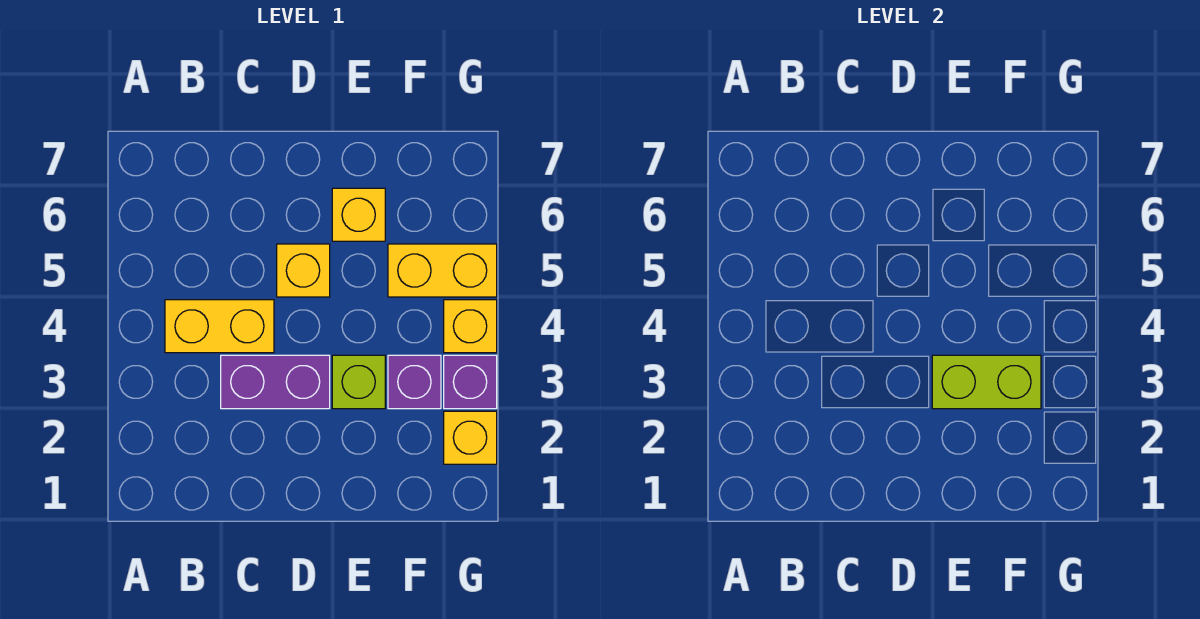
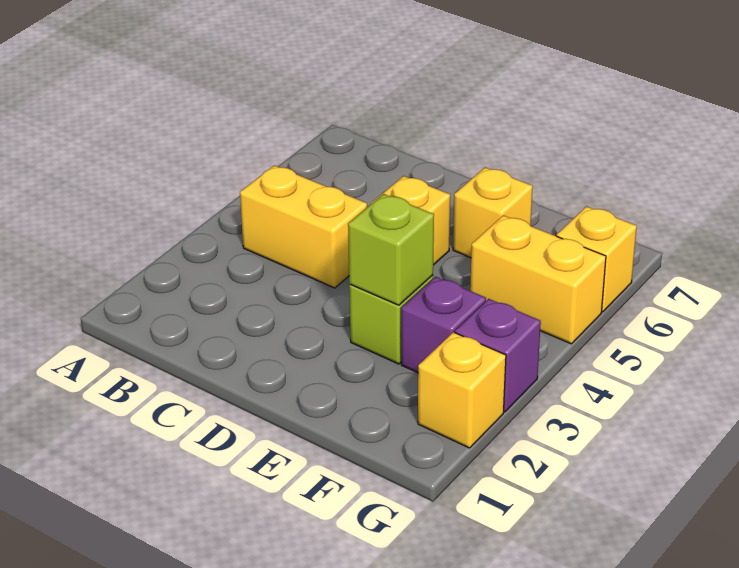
purple 1x2 brick [221,355,330,409] -> none
lime 1x2 brick [932,355,1041,409] -> lime 1x1 brick [348,194,434,305]
yellow 1x1 brick [444,300,497,353] -> yellow 1x1 brick moved to [557,206,637,312]

